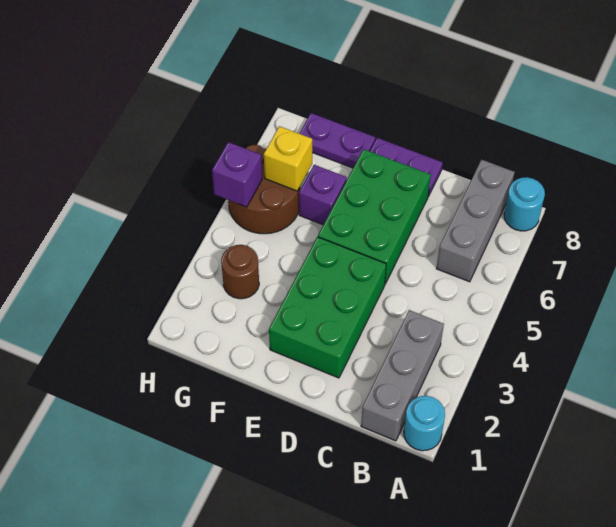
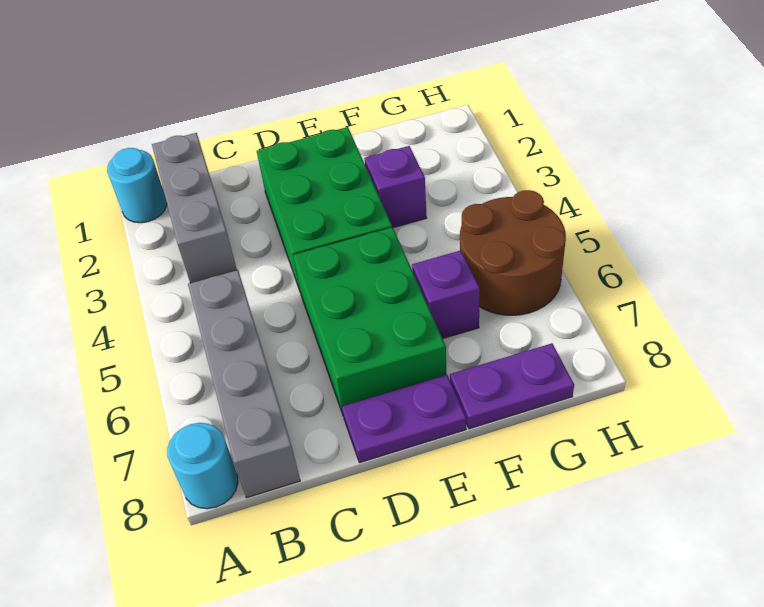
grey 1x3 brick [436,160,515,282] -> grey 1x4 brick [188,270,300,498]
brown 1x1 round brick [221,245,259,299] -> none
yellow 1x1 brick [264,126,312,191] -> none
purple 1x1 brick [212,142,262,207] -> purple 1x1 brick moved to [364,146,427,228]

